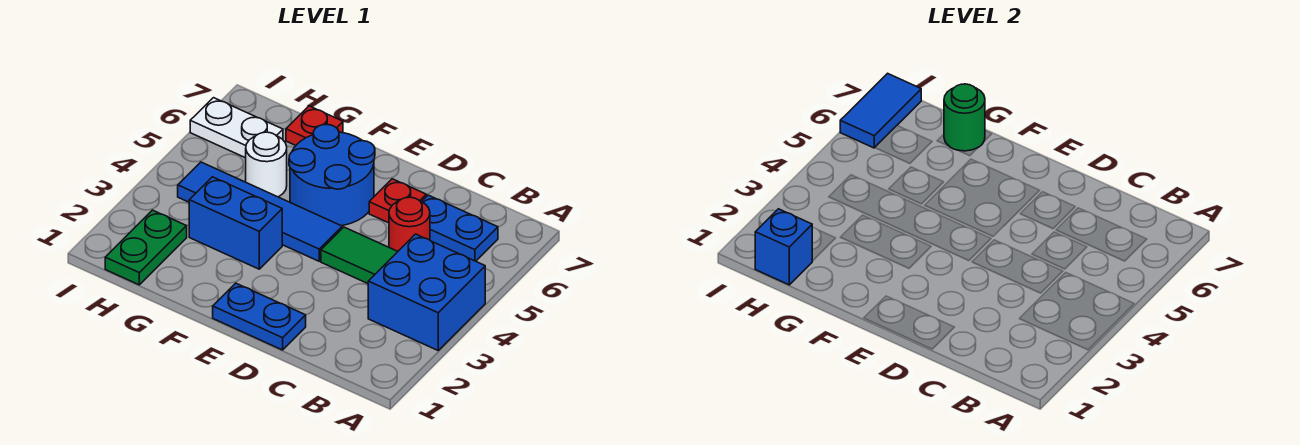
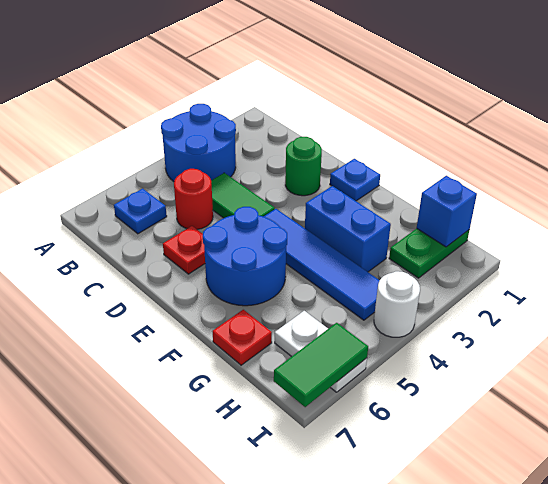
blue 2x2 brick [368,234,485,350] -> blue 2x2 round brick [161,104,236,182]
blue 1x2 plate [422,195,498,261] -> blue 1x1 plate [114,188,167,234]
blue 1x2 plate [213,283,306,350] -> blue 1x1 plate [330,159,380,201]
white 1x1 round brick [246,132,287,197] -> white 1x1 round brick moved to [374,271,420,337]
green 1x1 round brick [944,84,985,151] -> green 1x1 round brick moved to [285,137,322,196]
blue 1x2 tile [840,73,921,148] -> green 1x2 tile [274,323,368,407]

